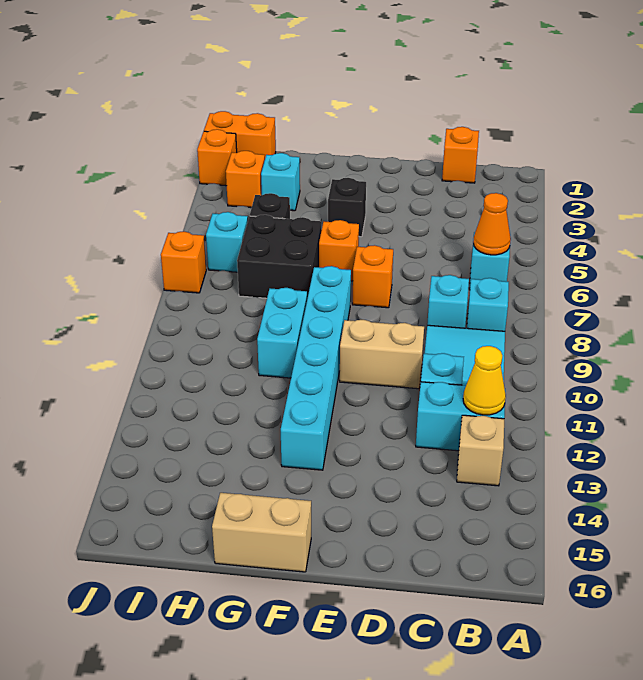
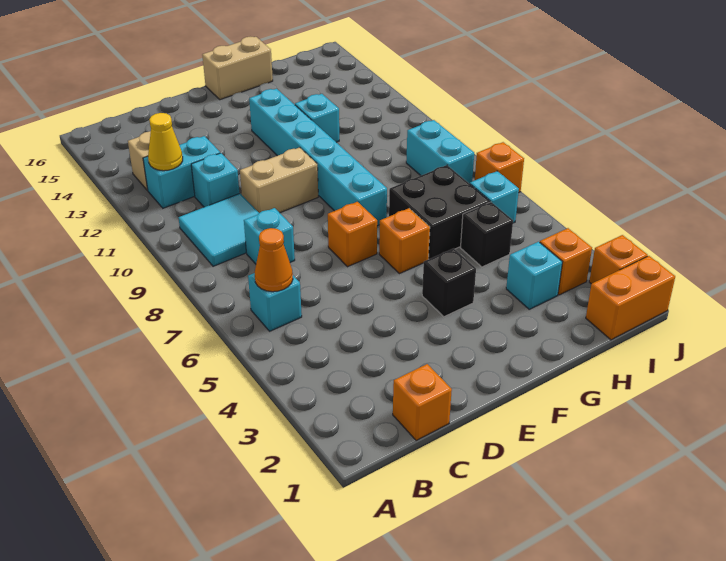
cyan 1x1 brick [467,278,509,331] -> cyan 1x1 brick moved to [295,94,339,142]
cyan 1x2 brick [257,288,307,378] -> cyan 1x2 brick moved to [406,120,474,184]

